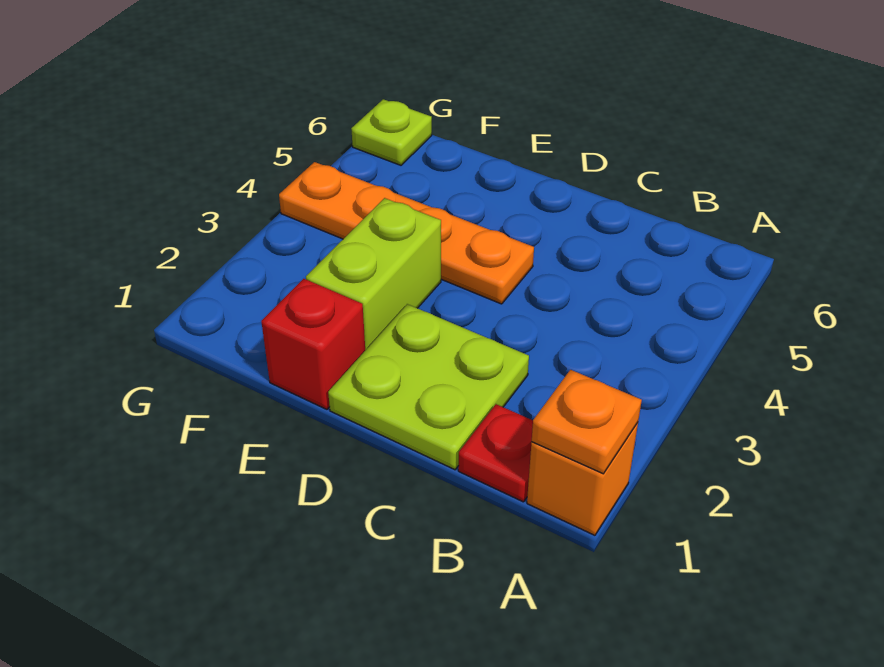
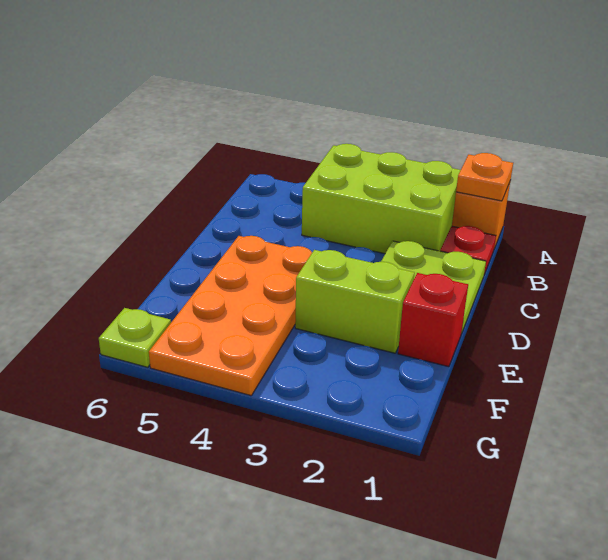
none -> lime 2x3 brick [302,144,461,254]
orange 1x4 plate [279,162,534,304] -> orange 2x4 plate [149,236,312,396]

